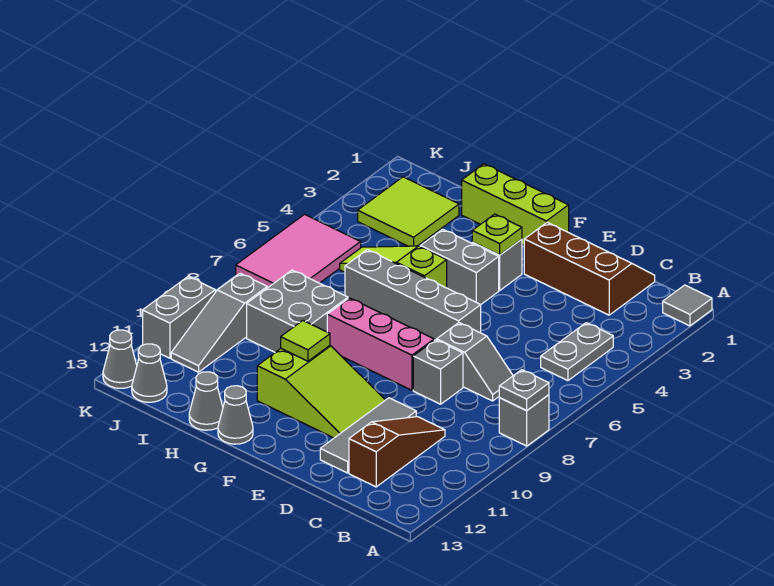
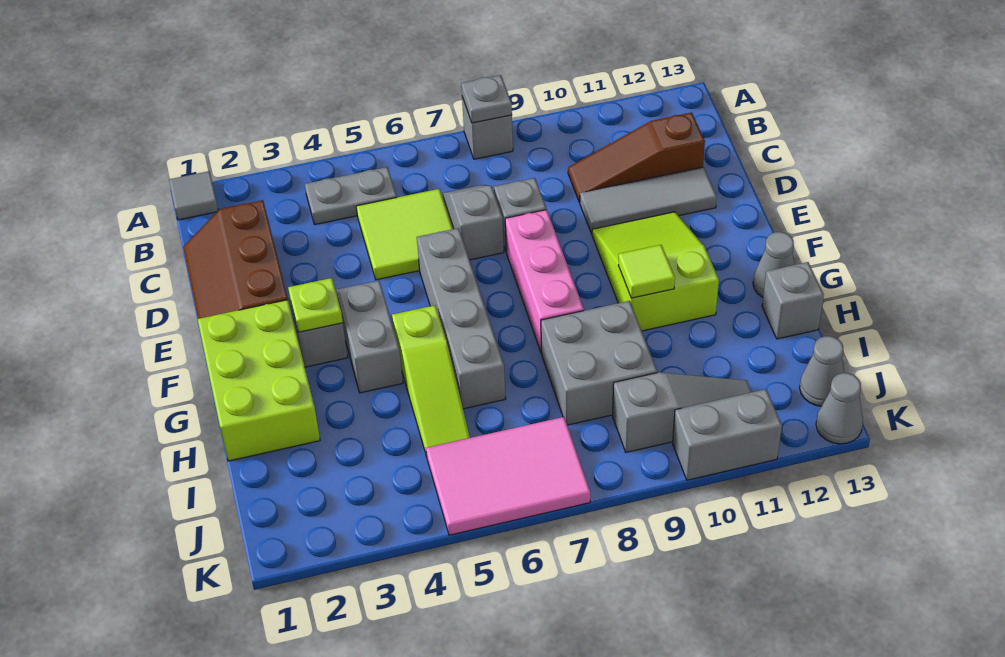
lime 1x3 brick [462,164,569,245] -> lime 2x3 brick [198,300,320,461]
grey 1x1 cone [189,372,223,430] -> grey 1x1 brick [762,262,824,339]
lime 2x2 tile [358,177,459,246] -> lime 2x2 tile moved to [356,189,453,280]

